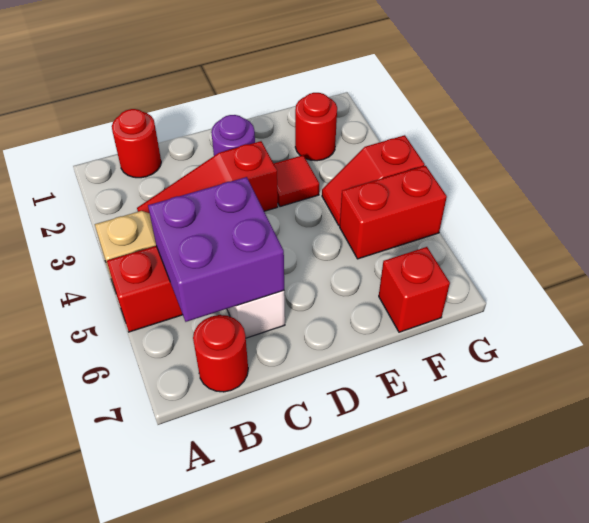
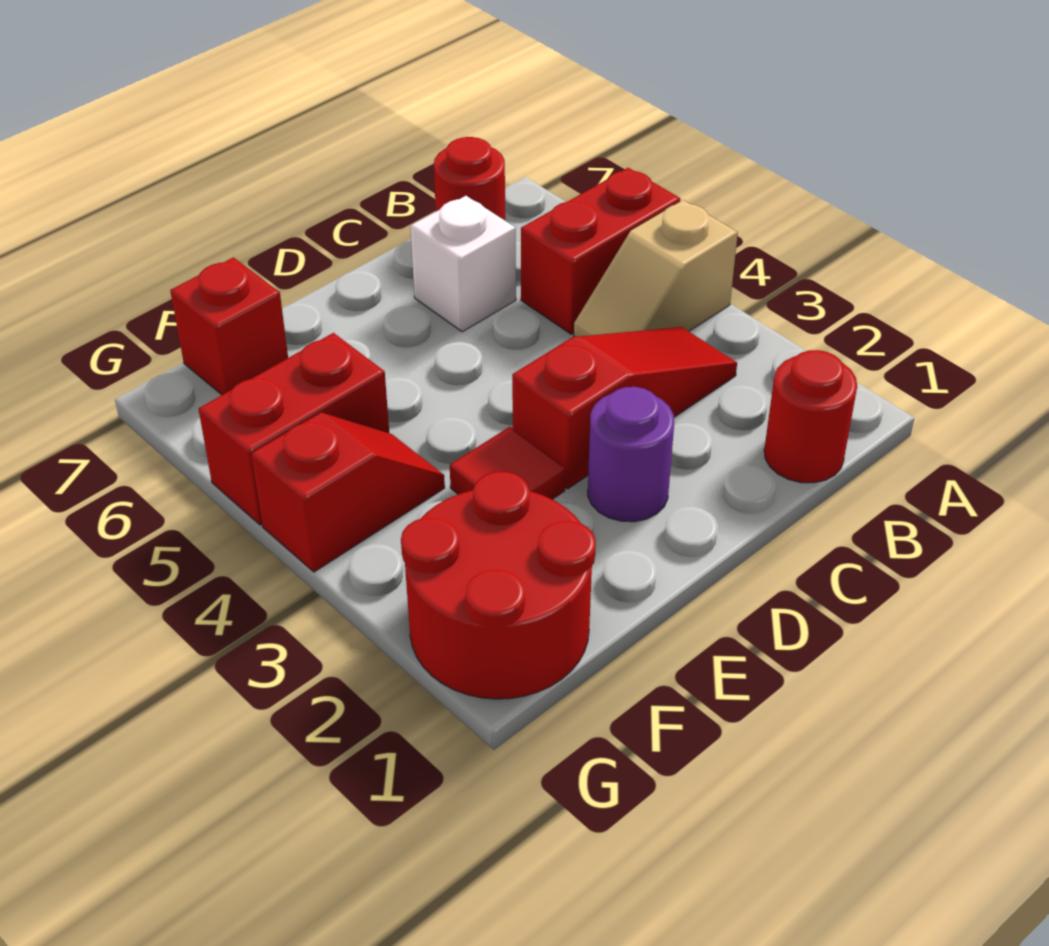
purple 2x2 brick [148,177,284,322] -> none
red 1x1 round brick [295,93,337,161] -> red 2x2 round brick [401,471,596,699]

